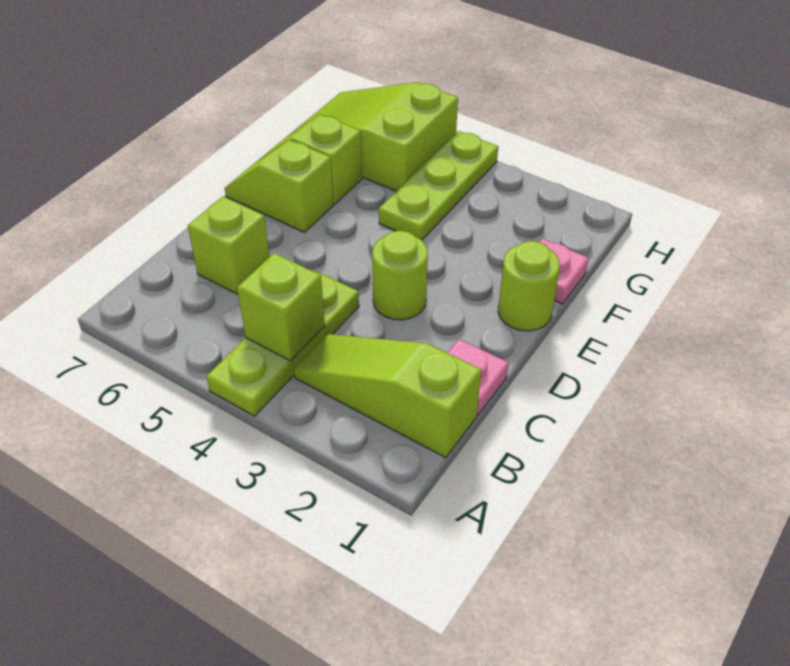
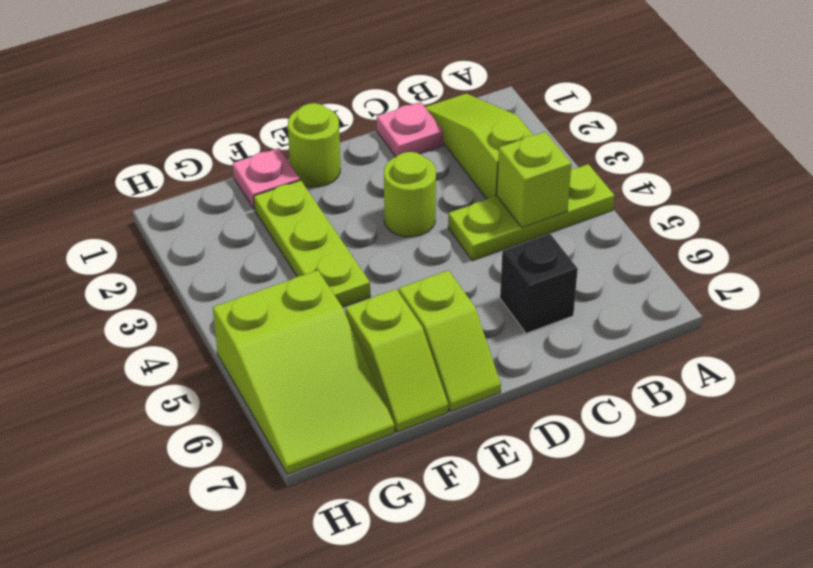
lime 1x3 slope [294,334,481,458] -> lime 1x3 slope turned to [425,94,533,199]
lime 1x1 brick [188,196,270,294] -> black 1x1 brick [500,234,578,333]
lime 1x3 plate [379,131,498,240] -> lime 1x3 plate turned to [254,180,370,307]

